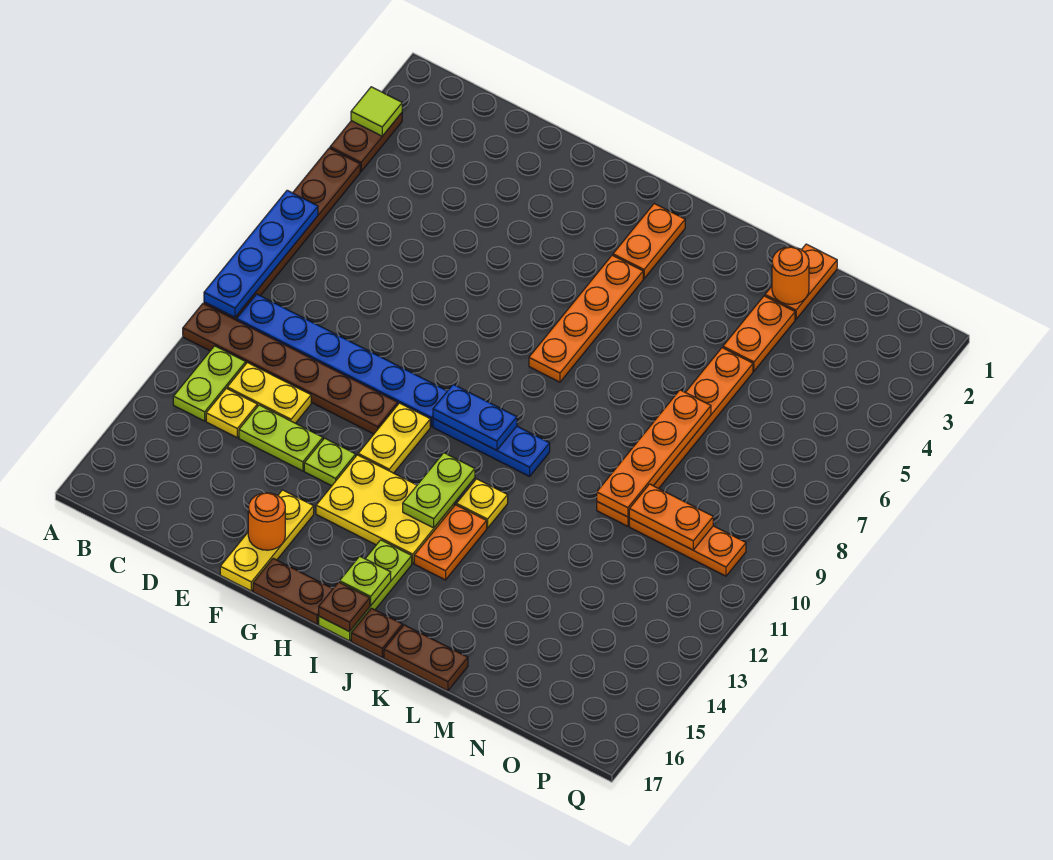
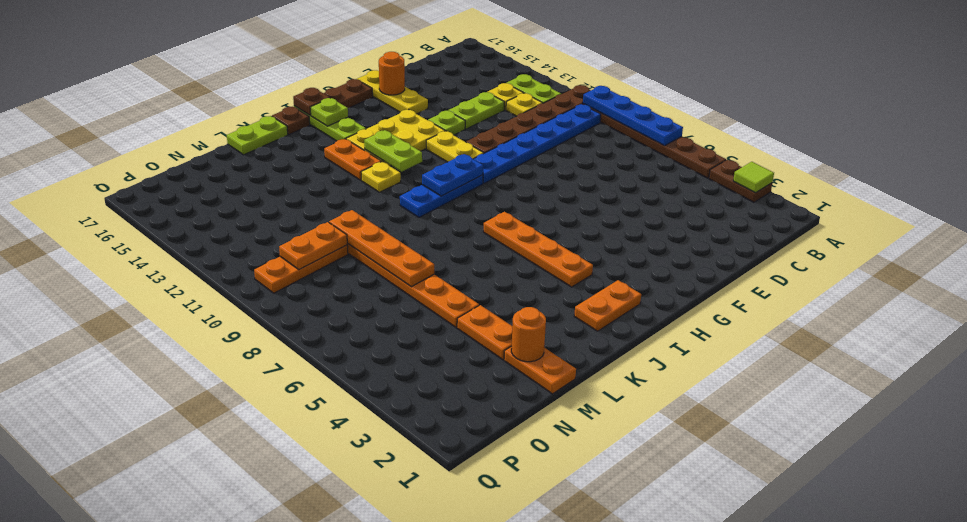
yellow 1x2 plate [227,363,311,423] -> yellow 1x1 plate [506,93,542,116]
orange 1x2 plate [613,204,685,279] -> orange 1x2 plate turned to [574,280,641,331]
brown 1x2 plate [384,625,468,691] -> lime 1x2 plate [227,116,288,155]

